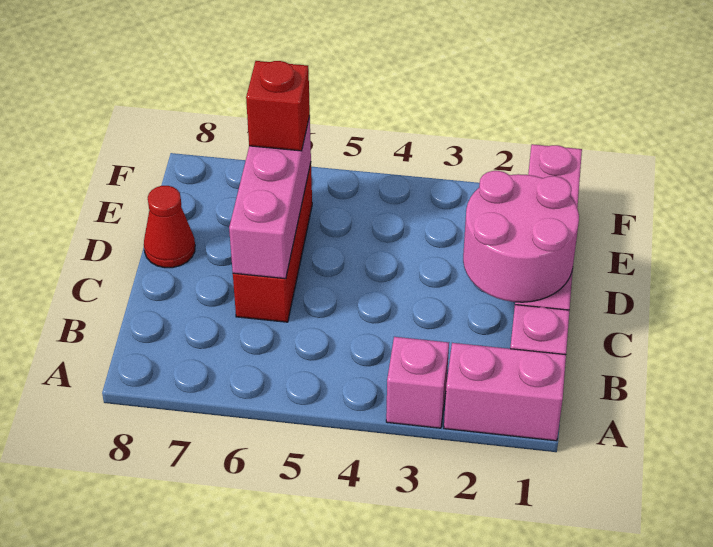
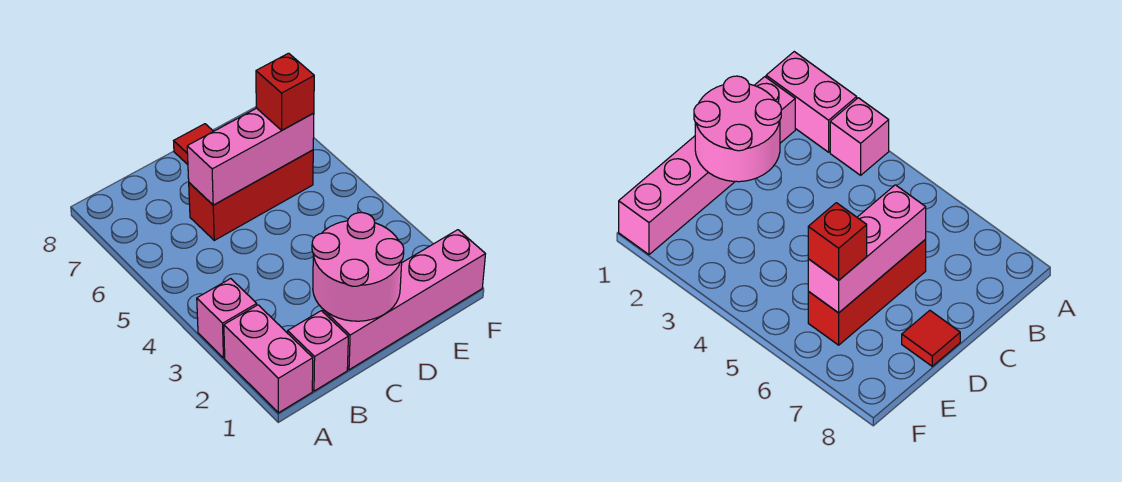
red 1x1 cone [144,186,195,268] -> red 1x1 tile [174,124,213,165]

